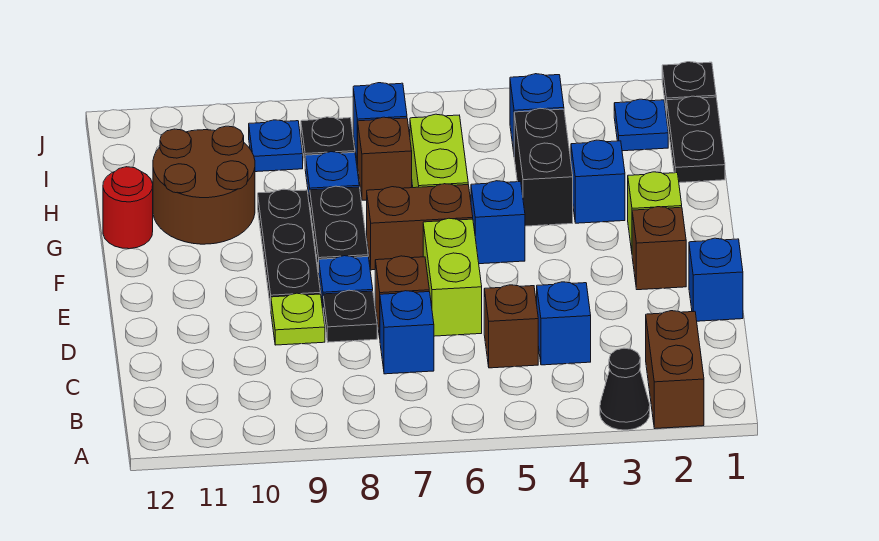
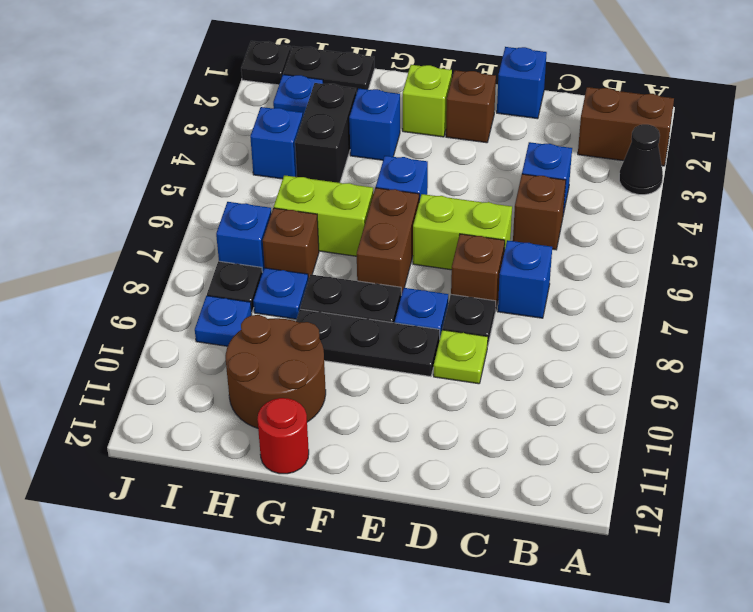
black 1x2 brick [514,108,573,226] -> black 1x2 brick turned to [295,83,356,183]

